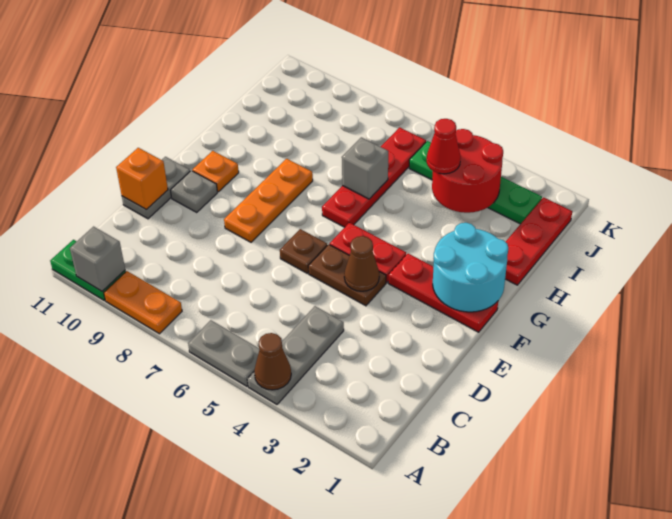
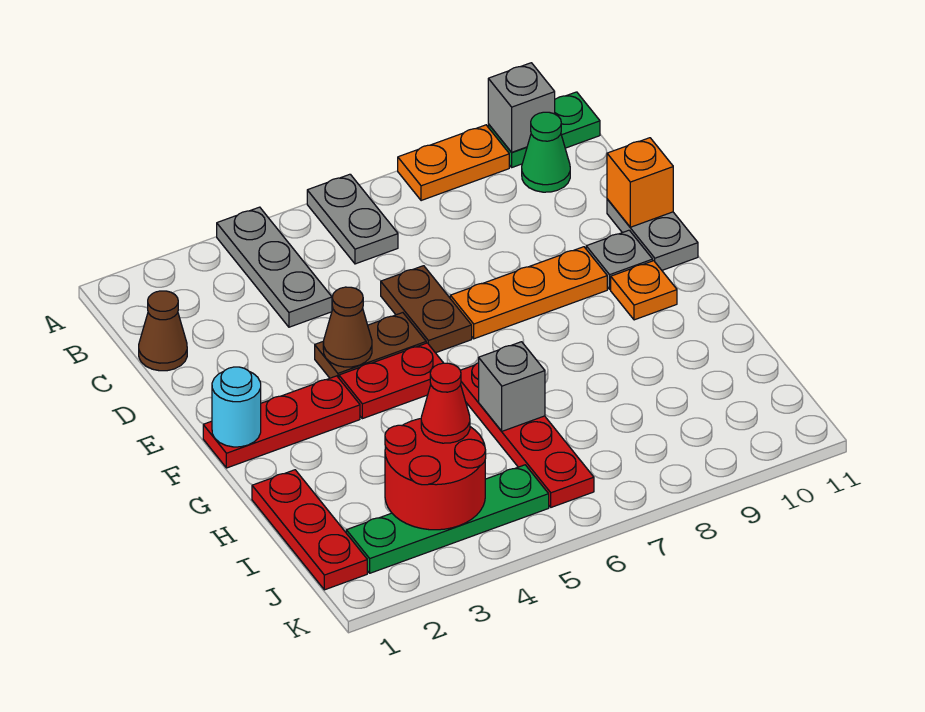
brown 1x1 cone [254,333,291,390] -> brown 1x1 cone moved to [139,291,187,371]
grey 1x2 plate [188,320,259,386] -> grey 1x2 plate turned to [307,174,398,264]
none -> green 1x1 cone [522,112,570,192]
brown 1x1 plate [280,229,327,273] -> brown 1x2 plate [381,266,472,353]
orange 1x3 plate [224,159,313,242] -> orange 1x3 plate turned to [450,247,607,339]
cyan 2x2 round brick [433,223,508,312] -> cyan 1x1 round brick [212,367,261,447]

